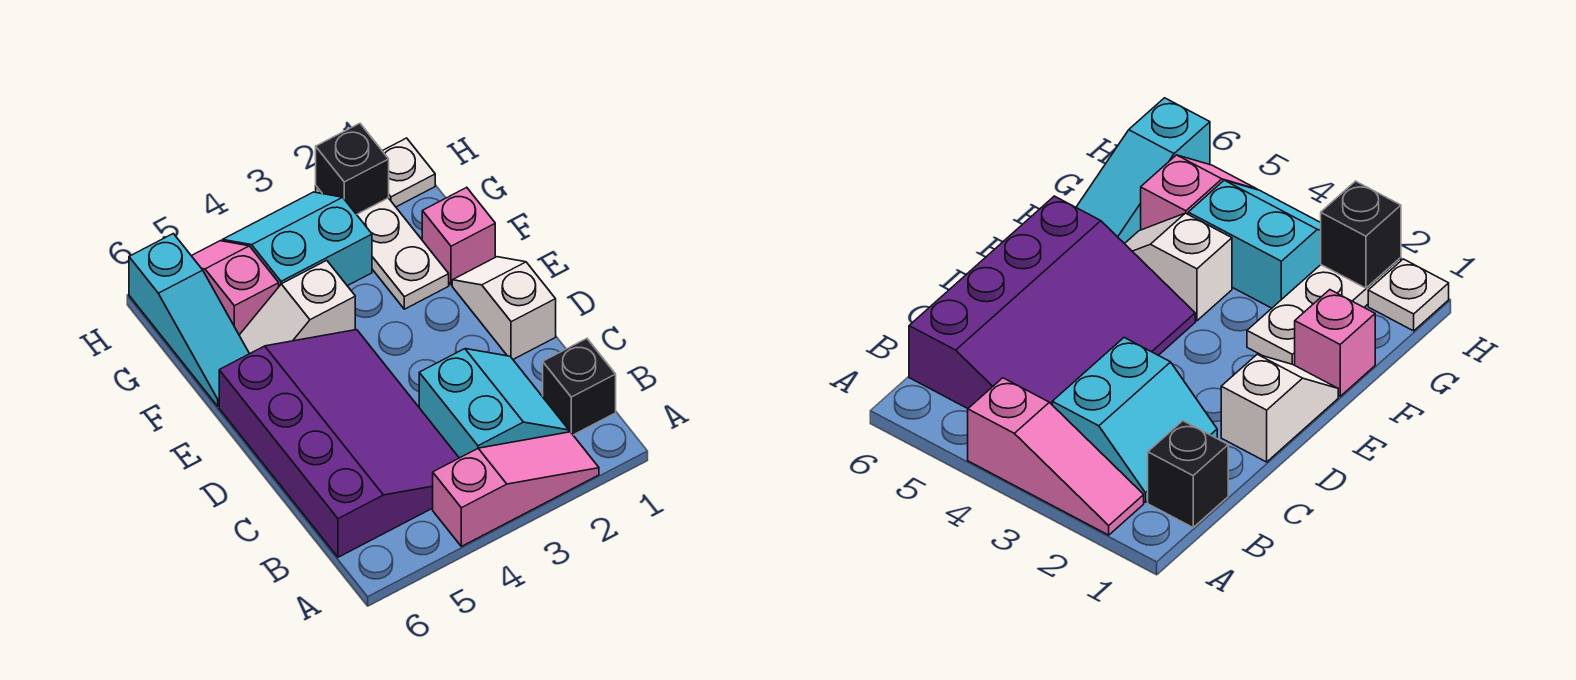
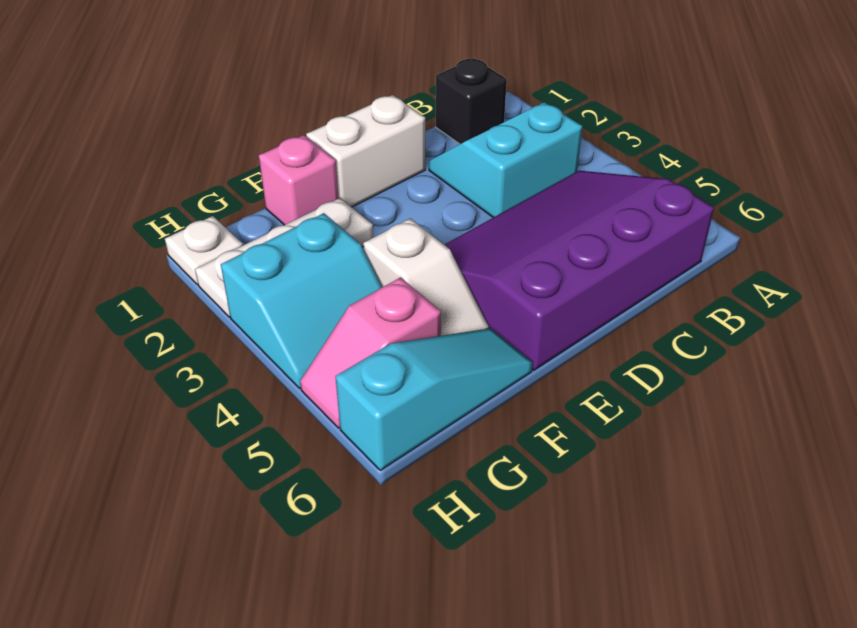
pink 1x3 slope [433,432,599,546] -> none
white 1x2 slope [452,257,556,359] -> white 1x2 brick [306,95,425,207]
cyan 2x2 slope [222,192,372,286] -> cyan 2x2 slope turned to [221,213,382,388]
black 1x1 brick [316,123,389,214] -> none

